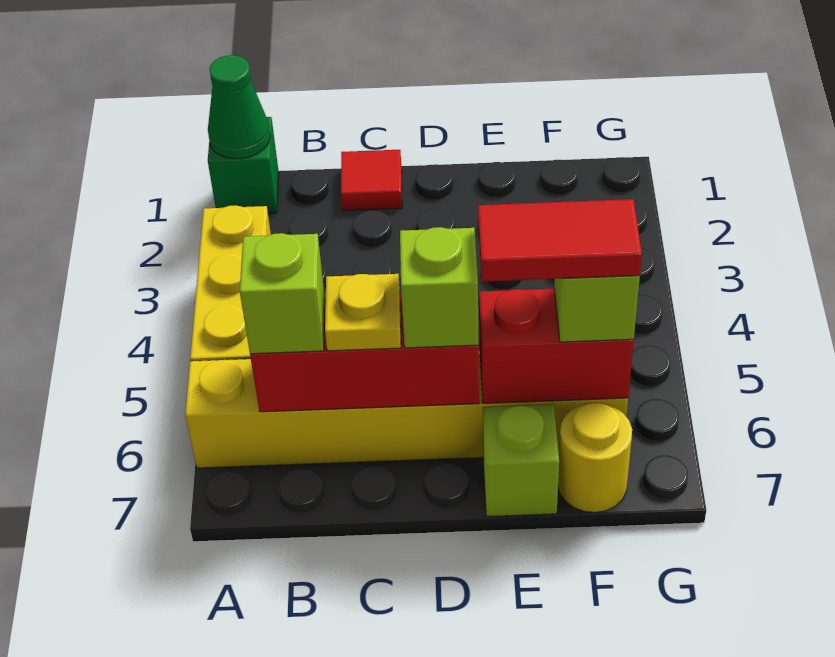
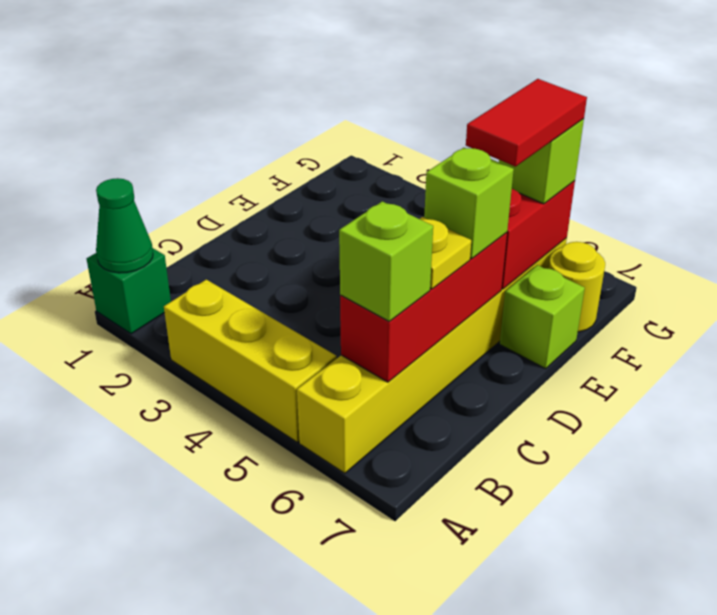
red 1x1 tile [341,150,402,211] -> none

